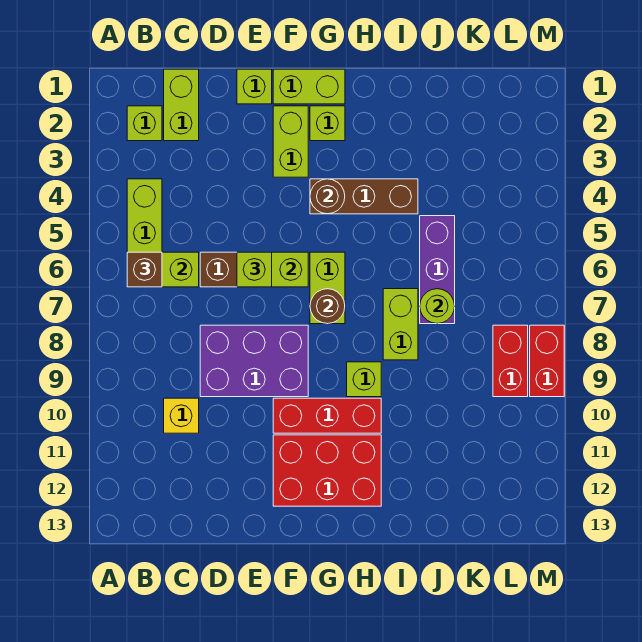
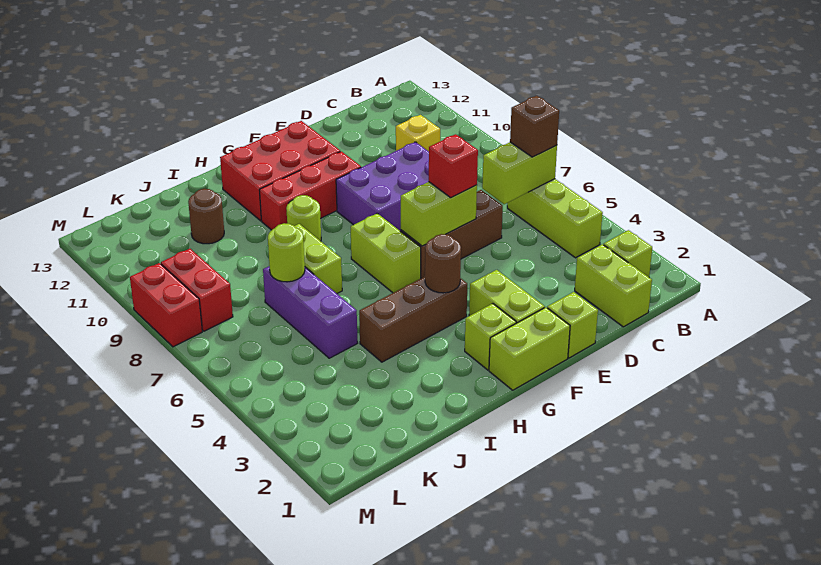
lime 1x1 brick [237,252,272,287] -> red 1x1 brick [429,134,478,198]
brown 1x1 round brick [310,289,345,324] -> brown 1x1 round brick moved to [188,189,224,244]
lime 1x1 brick [347,362,381,397] -> lime 1x1 round brick [286,195,321,241]

